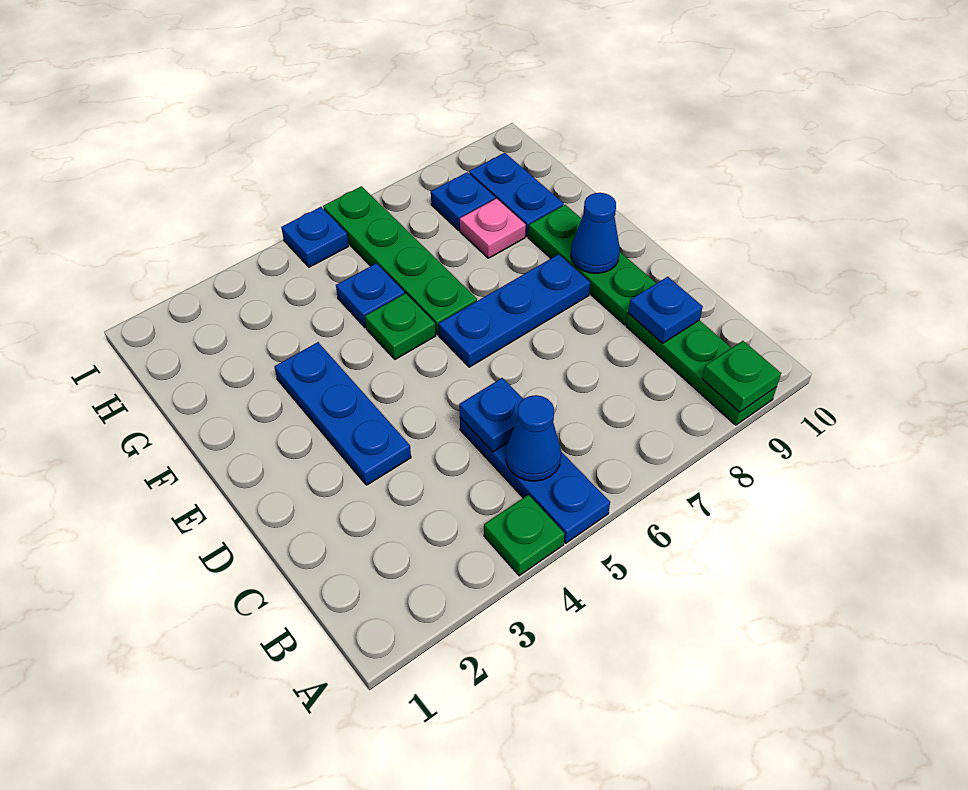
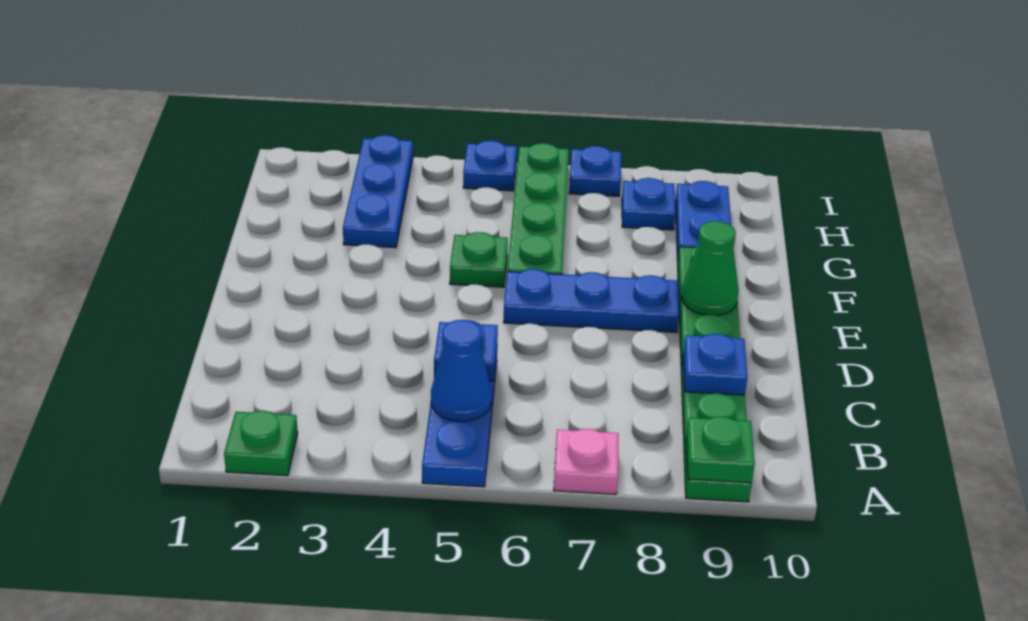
green 1x1 plate [484,495,565,576] -> green 1x1 plate moved to [224,411,298,476]
blue 1x3 plate [274,342,411,485] -> blue 1x3 plate moved to [343,135,413,248]
blue 1x1 cone [571,193,620,273] -> green 1x1 cone [681,221,739,315]
blue 1x1 plate [336,263,405,327] -> blue 1x1 plate moved to [569,146,621,196]
pink 1x1 plate [460,198,526,258] -> pink 1x1 plate moved to [554,429,619,494]

